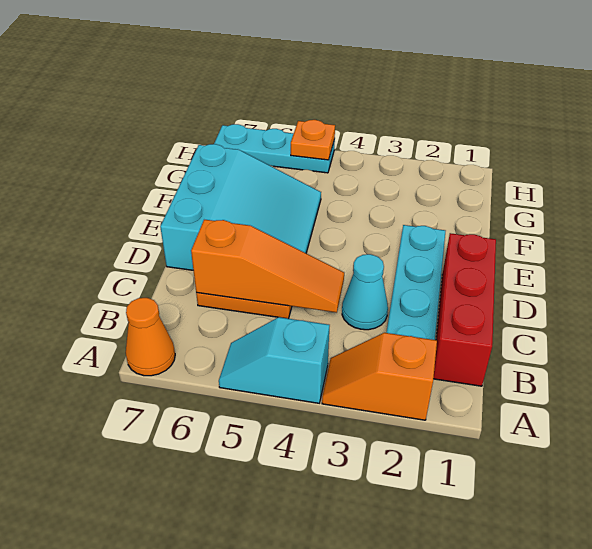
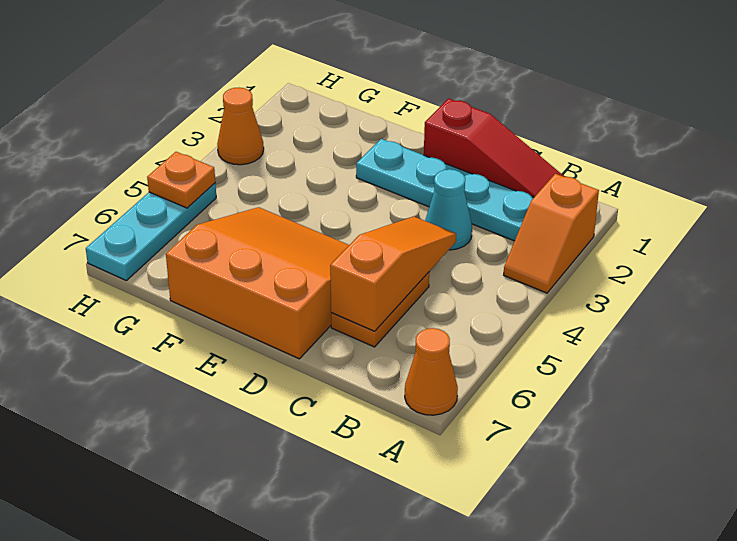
cyan 1x2 slope [219,317,330,403] -> none
red 1x3 brick [433,233,496,386] -> red 1x3 slope [424,98,565,198]
cyan 3x3 slope [160,144,321,270] -> orange 3x3 slope [166,207,349,359]
none -> orange 1x1 cone [217,88,264,165]

